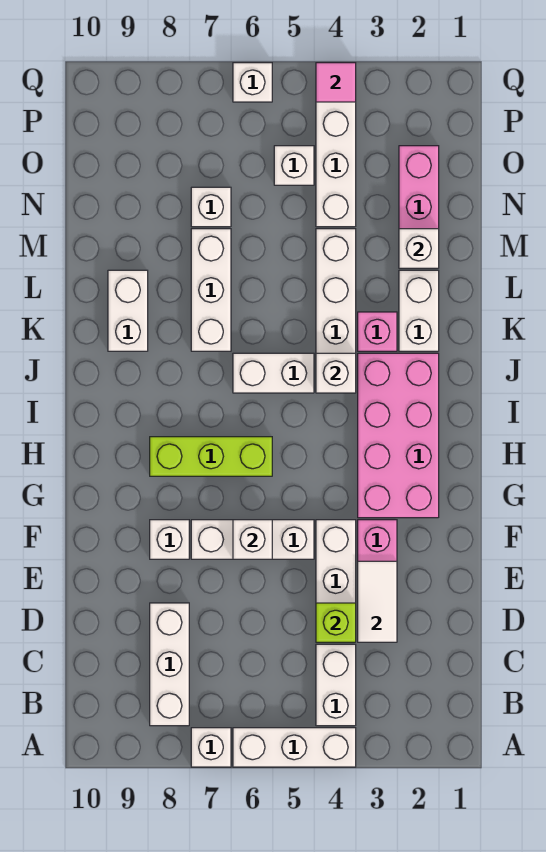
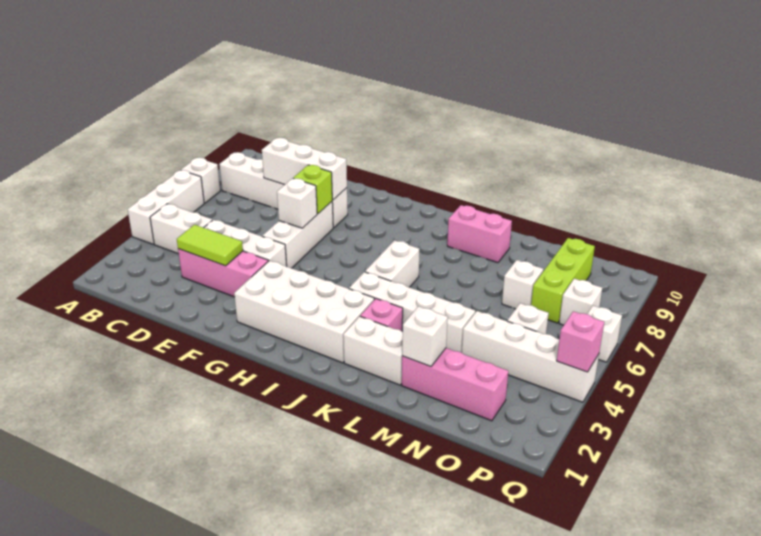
white 1x2 tile [358,561,397,642] -> lime 1x2 tile [177,225,243,266]
lime 1x1 brick [316,603,356,642] -> lime 1x1 brick moved to [293,165,332,214]
pink 2x4 brick [358,353,439,518] -> white 2x4 brick [234,261,374,363]
lime 1x3 brick [150,437,272,476] -> lime 1x3 brick moved to [531,238,595,323]
white 1x1 brick [316,353,356,393] -> white 1x1 brick moved to [559,279,602,325]
white 1x3 brick [191,229,231,351] -> white 1x3 brick moved to [262,138,347,200]
white 1x2 brick [108,270,148,351] -> pink 1x2 brick [447,205,512,263]
pink 1x1 tile [316,63,356,102] -> pink 1x1 brick [557,311,604,372]

